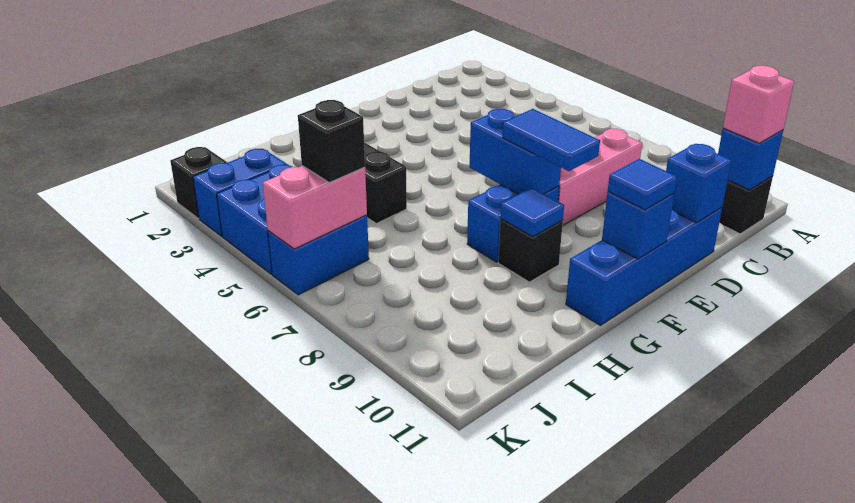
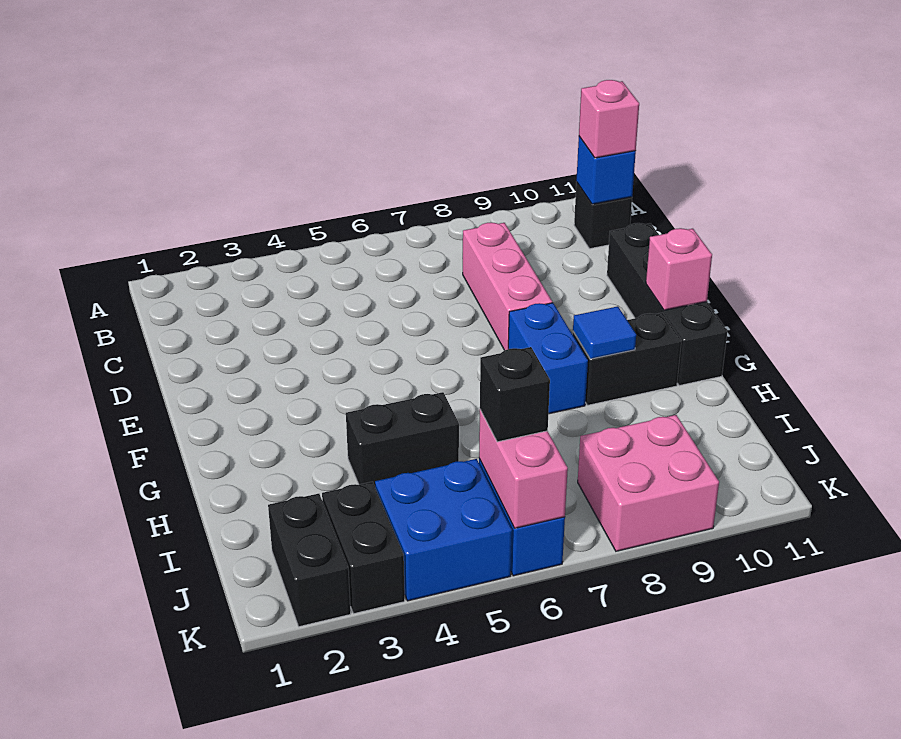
blue 1x4 brick [566,207,722,325] -> black 1x4 brick [607,223,727,386]
blue 1x1 brick [666,144,732,223] -> none
blue 1x2 brick [470,109,561,194] -> none
blue 1x2 tile [502,109,600,171] -> none
blue 1x1 brick [602,191,674,259] -> pink 1x1 brick [646,228,712,310]
blue 1x1 tile [608,159,677,210] -> none
black 1x1 brick [498,219,563,282] -> black 1x2 brick [573,313,681,405]
blue 1x2 brick [193,149,286,236] -> black 1x2 brick [322,482,405,614]
none -> pink 2x2 brick [578,415,719,551]
black 1x1 brick [170,147,227,218] -> black 1x2 brick [268,494,351,627]

